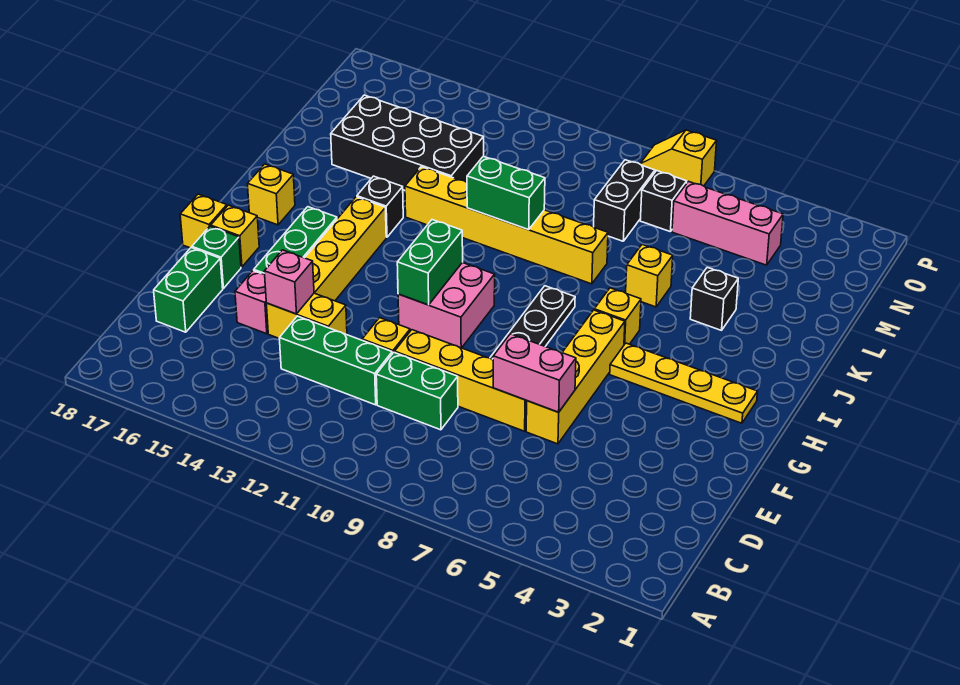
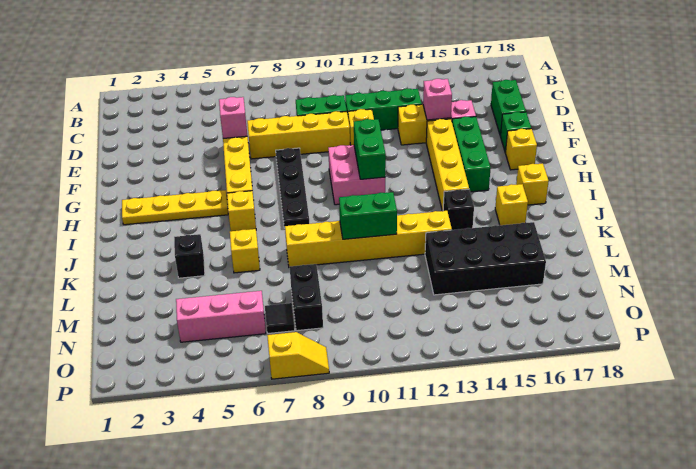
pink 1x2 brick [493,334,576,412] -> pink 1x1 brick [219,97,247,138]
yellow 1x1 brick [180,194,227,248] -> yellow 1x1 brick moved to [495,184,528,225]
black 1x1 brick [640,171,687,232] -> black 1x1 tile [265,303,295,333]

